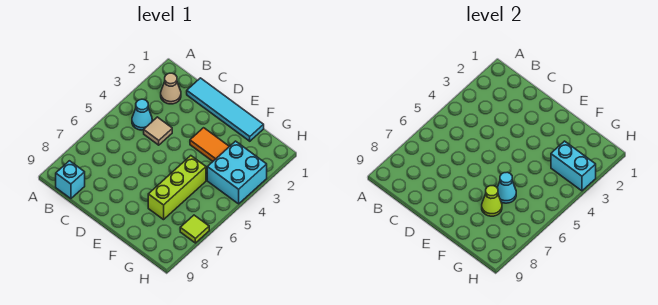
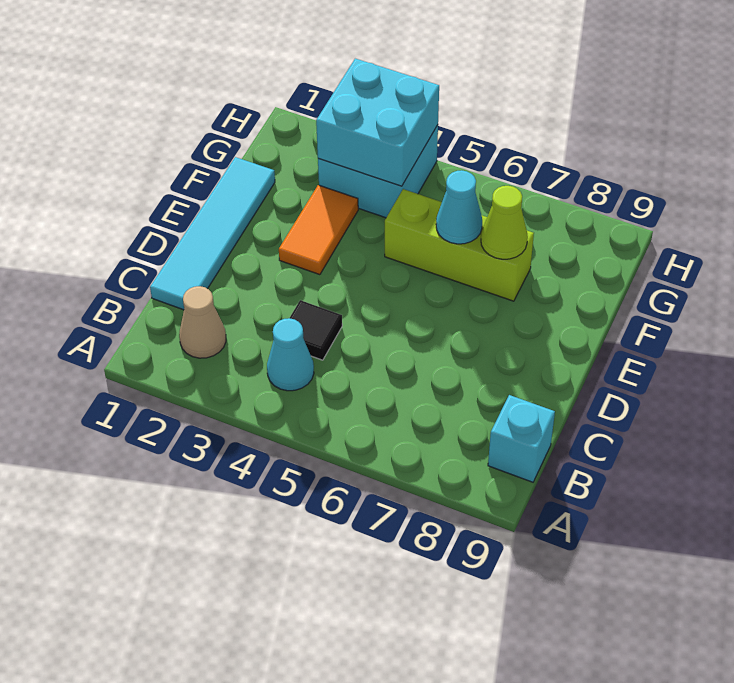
tan 1x1 tile [144,117,172,145] -> black 1x1 tile [290,300,342,360]
cyan 1x2 brick [551,141,596,191] -> cyan 2x2 brick [316,59,439,186]
lime 1x1 tile [180,215,209,243] -> none

